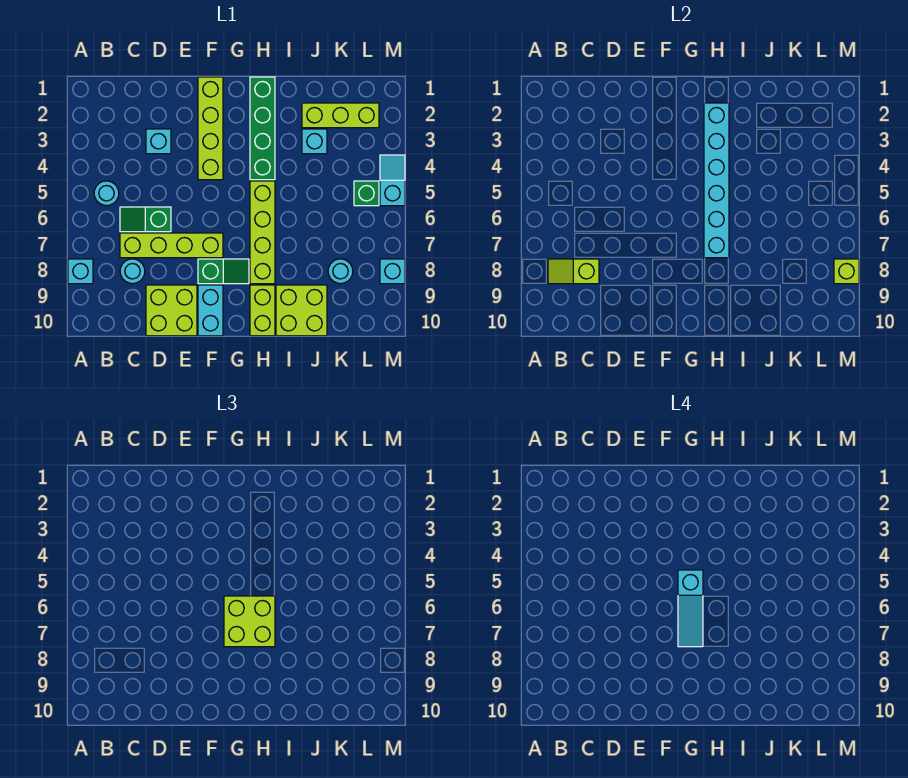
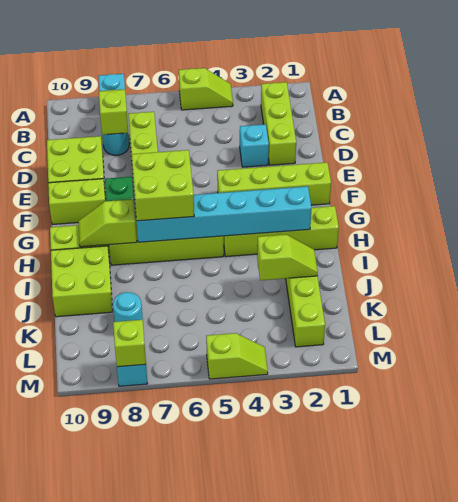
none -> lime 1x2 slope [179,68,233,110]
none -> lime 1x3 brick [261,82,296,165]
cyan 1x1 round brick [94,181,119,206] -> none
green 1x2 slope [120,207,171,232] -> none
cyan 1x2 brick [198,285,223,336] -> lime 1x2 brick [48,179,106,225]
cyan 1x3 slope [678,570,703,647] -> none
green 1x4 brick [250,77,275,180] -> lime 1x4 brick [224,206,339,257]
none -> lime 1x2 slope [78,199,137,247]
none -> lime 1x2 slope [257,235,318,280]
cyan 1x1 brick [302,129,327,154] -> none
green 1x1 brick [354,181,379,206] -> none
cyan 1x2 slope [380,155,405,206] -> lime 1x2 slope [206,333,268,379]

